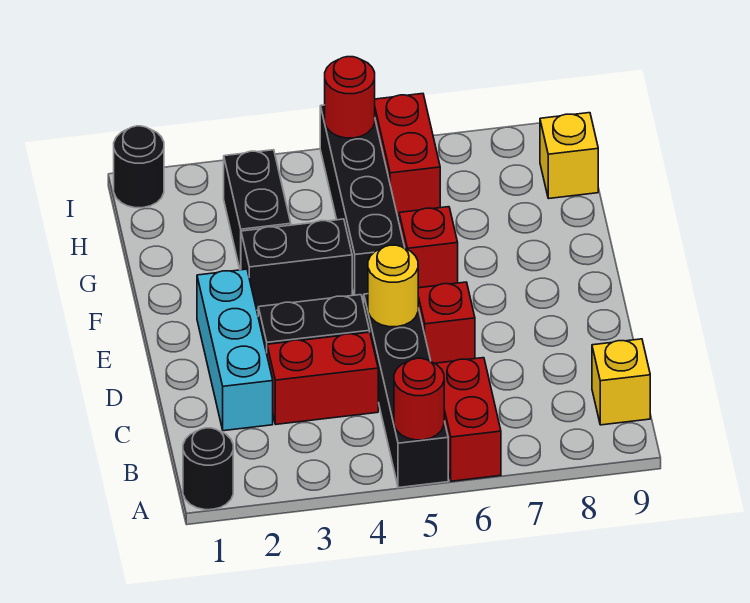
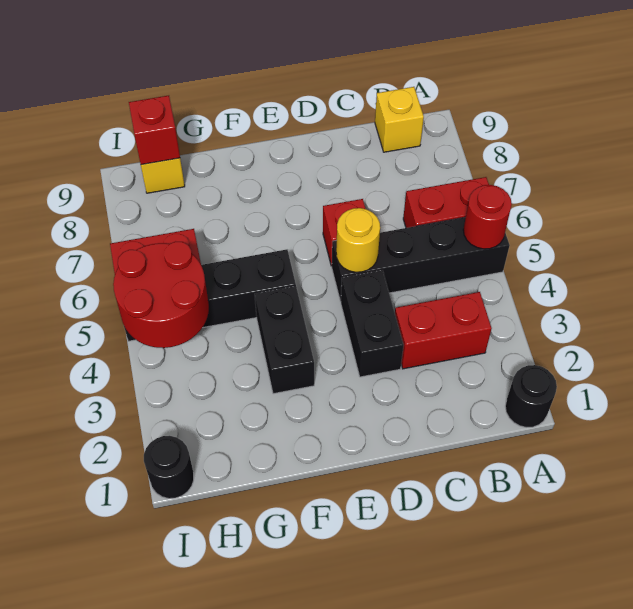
cyan 1x3 brick [197,269,273,431] -> none
red 1x2 brick [267,332,378,424] -> red 1x2 brick turned to [395,292,492,369]
red 1x1 brick [399,207,458,288] -> red 1x1 brick moved to [129,96,180,165]
black 1x2 brick [224,150,291,270] -> none
red 1x1 round brick [325,57,375,138] -> red 2x2 round brick [113,242,209,348]

